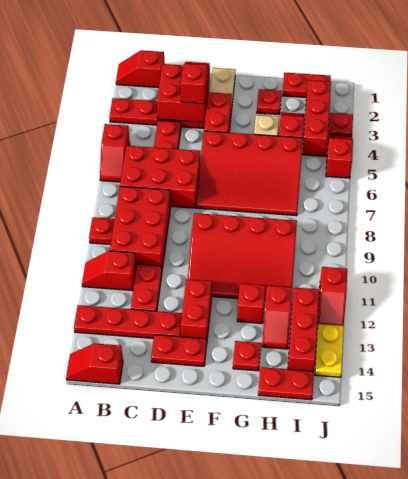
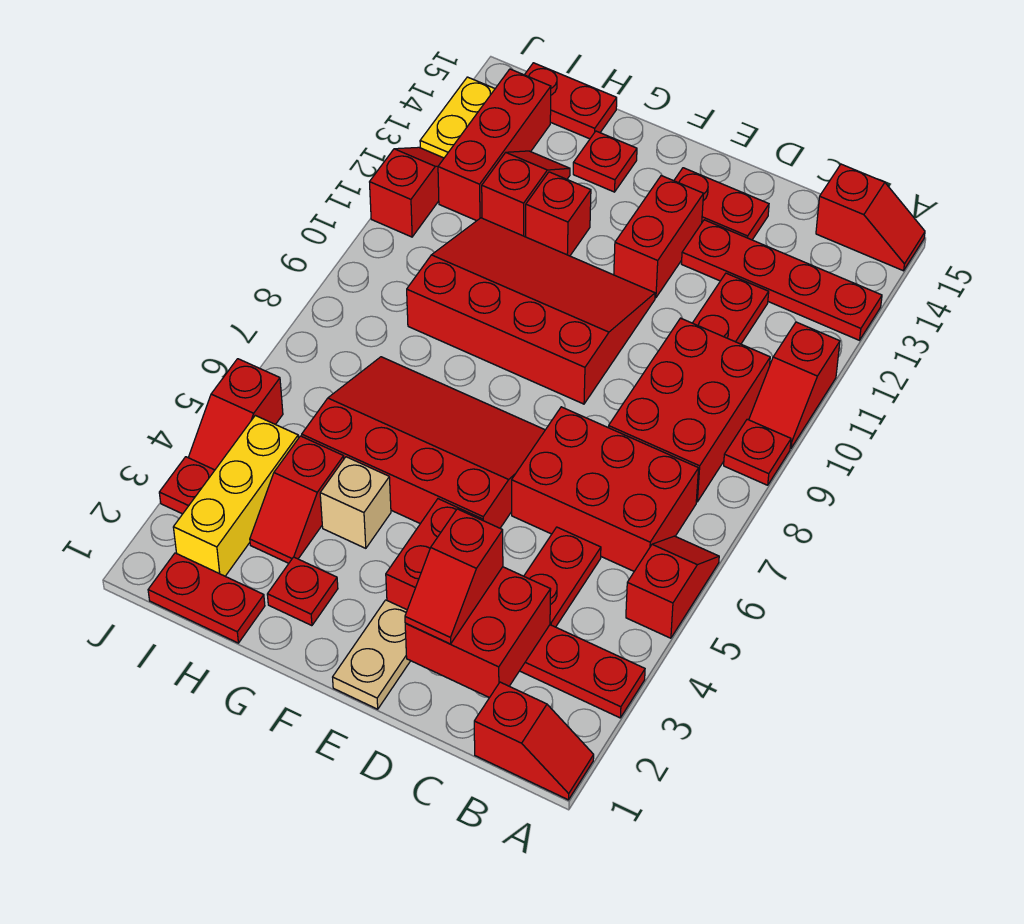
red 1x2 slope [82,251,136,291] -> red 1x2 slope turned to [749,322,840,448]
red 1x3 brick [302,80,331,156] -> yellow 1x3 brick [173,415,298,576]

